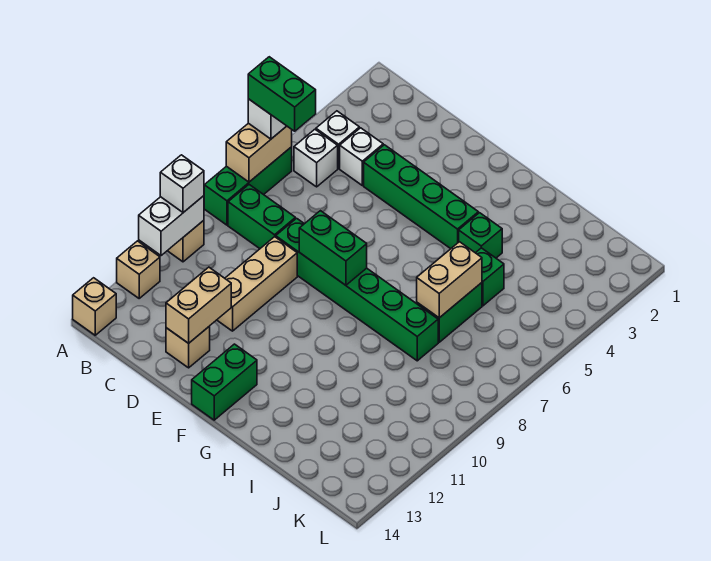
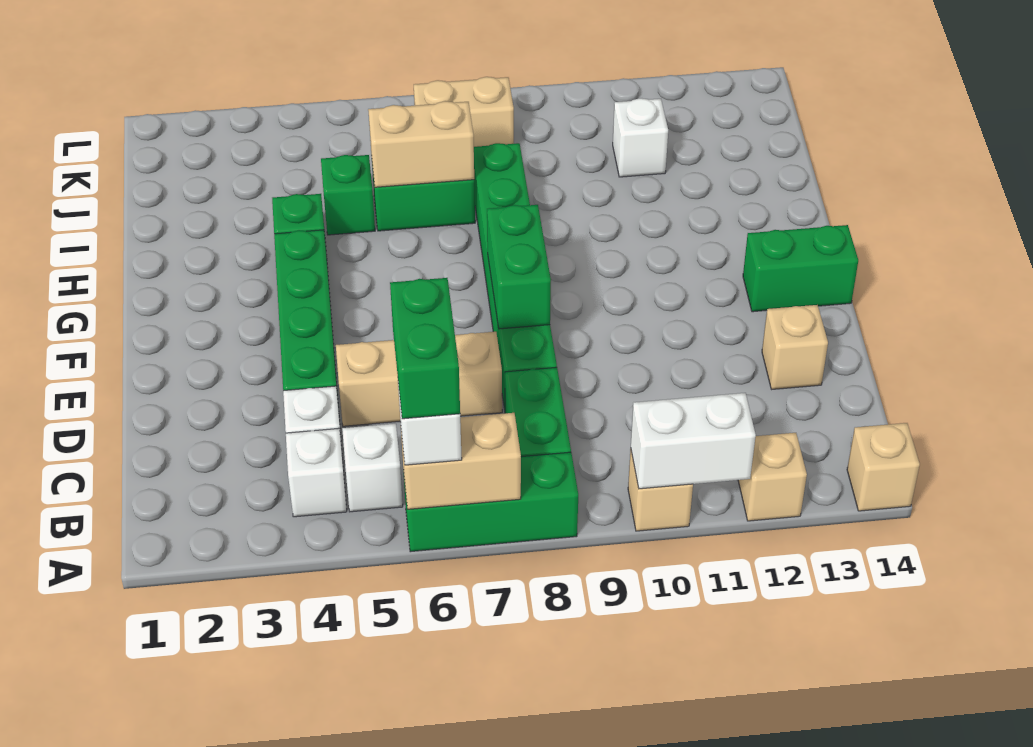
white 1x1 brick [160,155,204,213] -> white 1x1 brick moved to [613,98,668,177]
tan 1x3 brick [217,237,297,331] -> tan 1x3 brick moved to [336,332,502,426]
tan 1x2 brick [166,267,231,343] -> tan 1x2 brick moved to [414,77,514,147]

